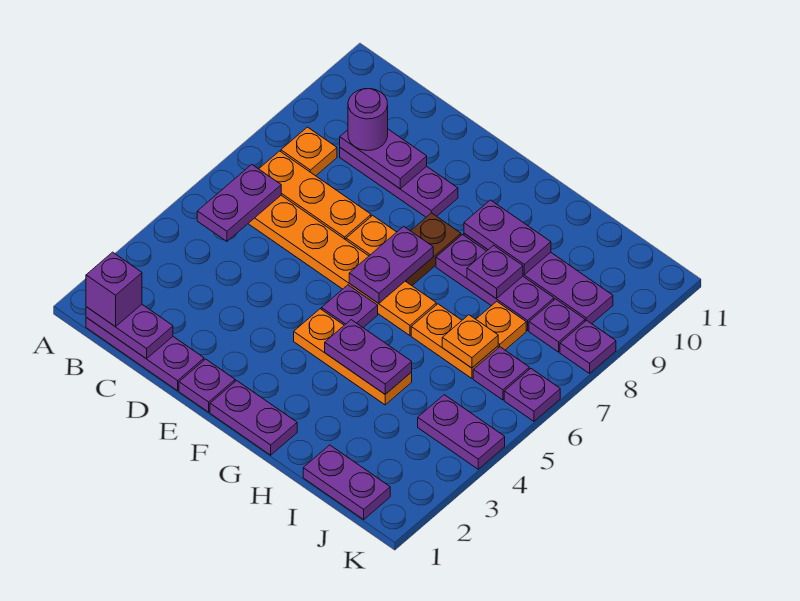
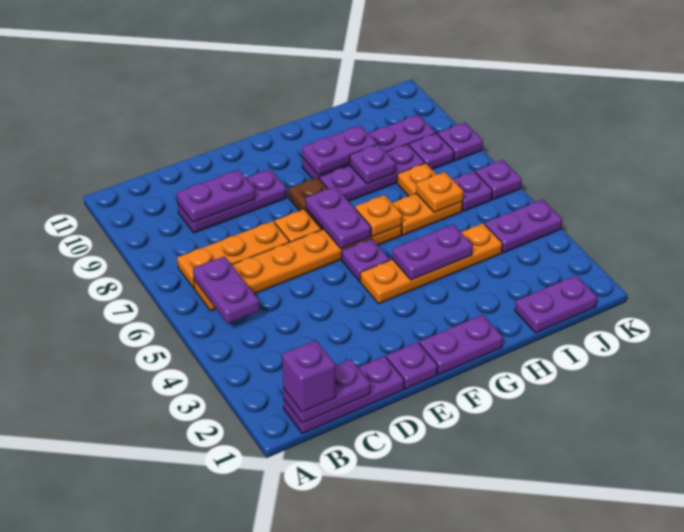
orange 1x1 plate [281,127,337,176] -> orange 1x1 plate moved to [355,195,402,237]
purple 1x1 round brick [348,89,388,150] -> none
orange 1x3 plate [294,309,412,405] -> orange 1x4 plate [360,223,503,304]

